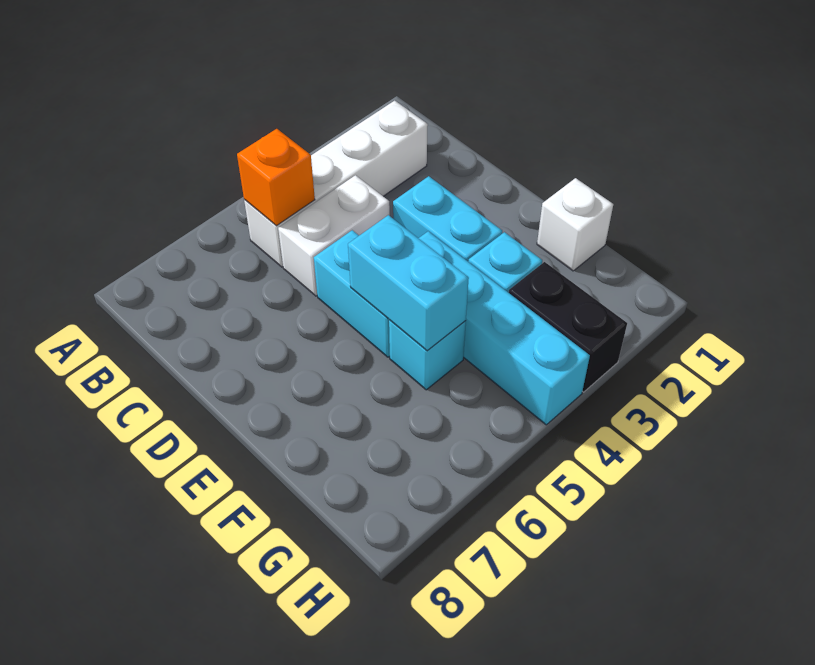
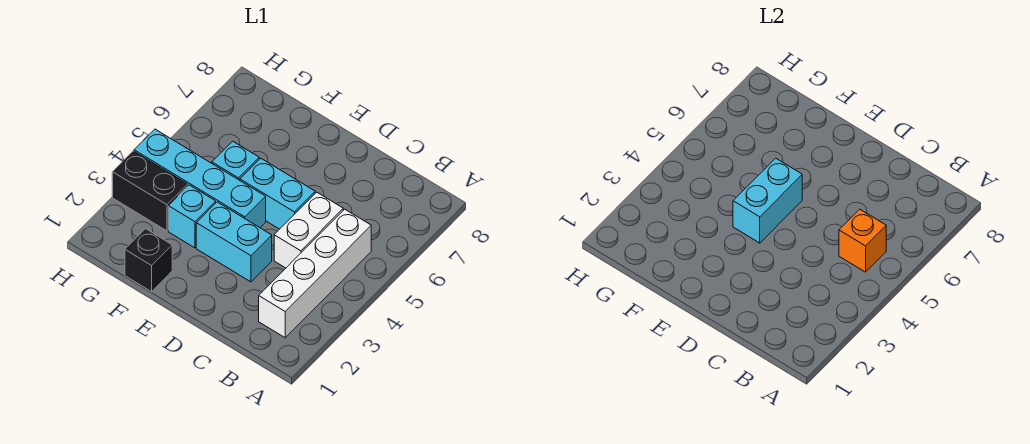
cyan 1x2 brick [348,215,469,351] -> cyan 1x2 brick turned to [733,158,802,243]
white 1x1 brick [537,178,613,271] -> black 1x1 brick [125,229,172,292]

